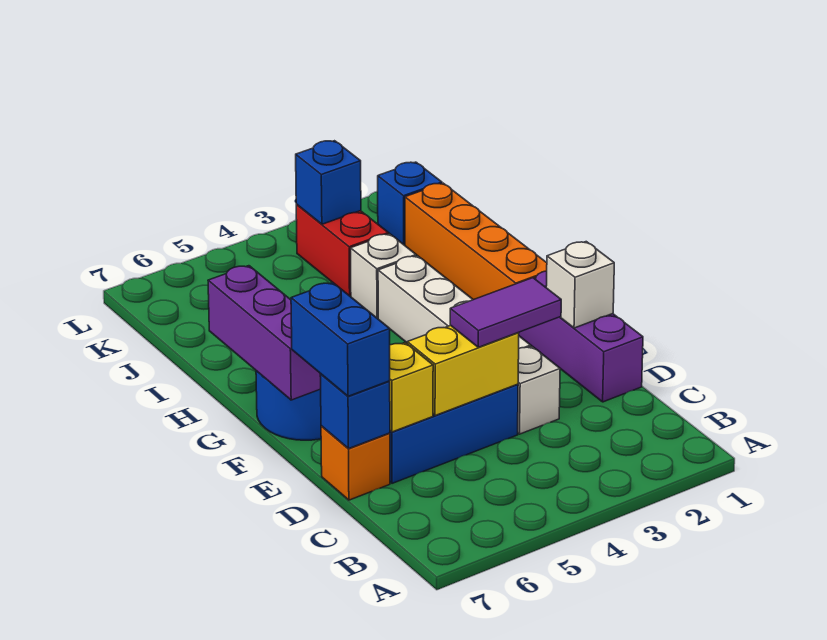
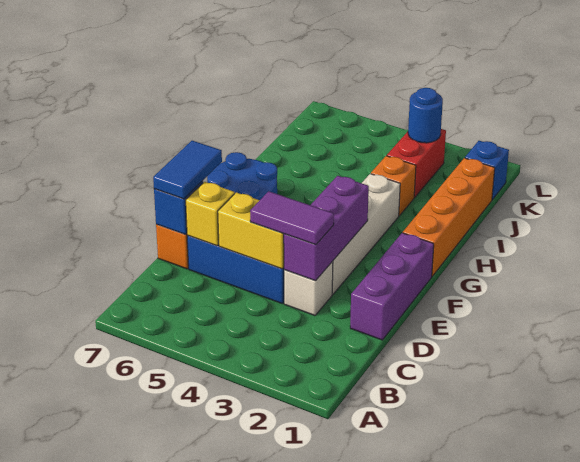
blue 1x2 brick [291,282,390,396] -> blue 1x2 tile [153,141,222,199]
white 1x1 brick [546,242,614,328] -> none
purple 1x3 brick [208,266,321,400] -> purple 1x3 brick moved to [284,176,369,281]
white 1x1 brick [351,234,416,318] -> orange 1x1 brick [371,156,416,216]
blue 1x1 brick [296,141,361,224] -> blue 1x1 round brick [408,88,443,143]

